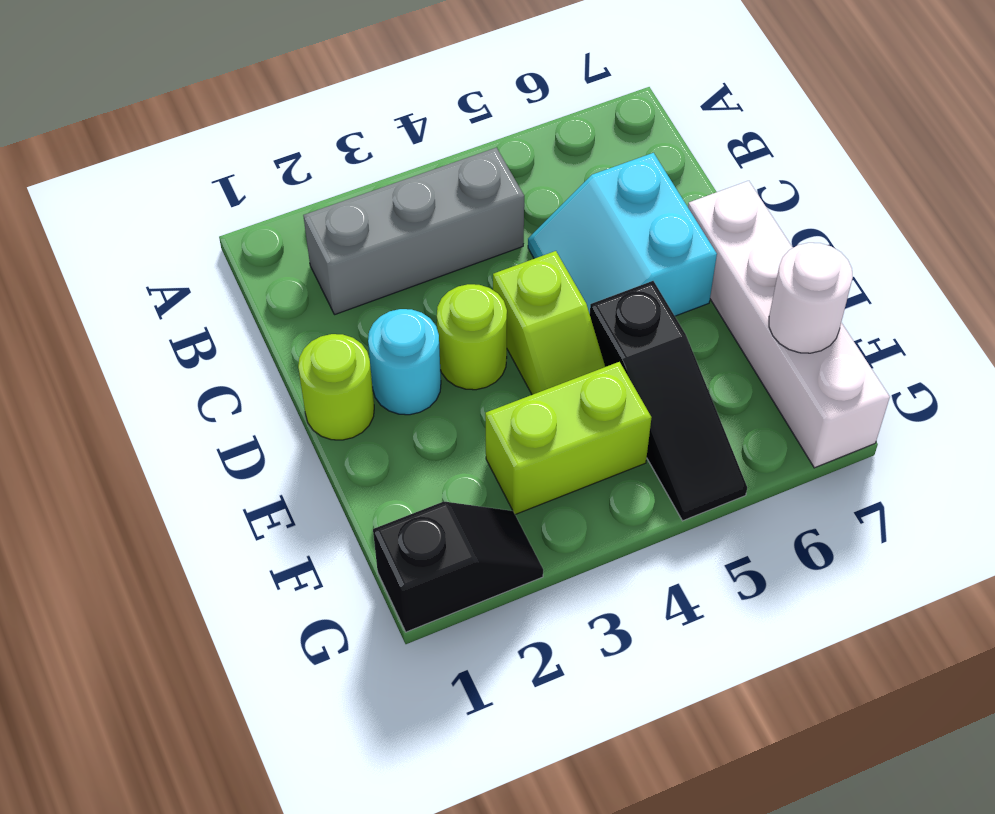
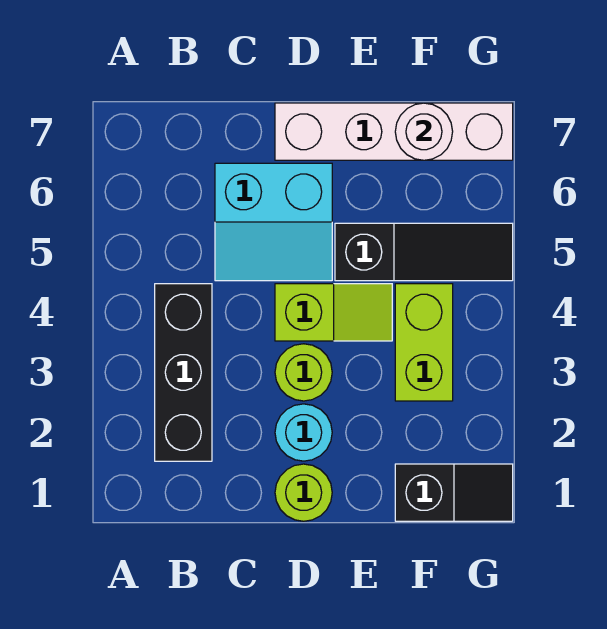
grey 1x3 brick [303,148,524,315] -> black 1x3 brick [155,284,212,461]
black 1x2 slope [373,502,543,632] -> black 1x2 slope turned to [395,464,513,521]

